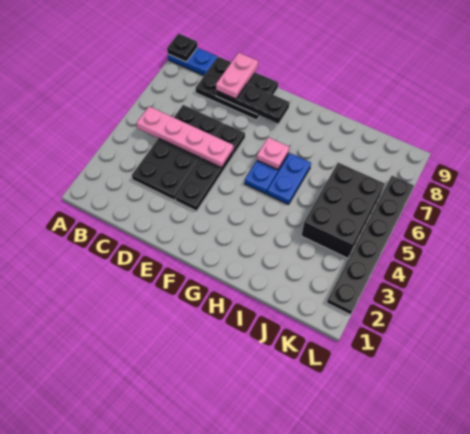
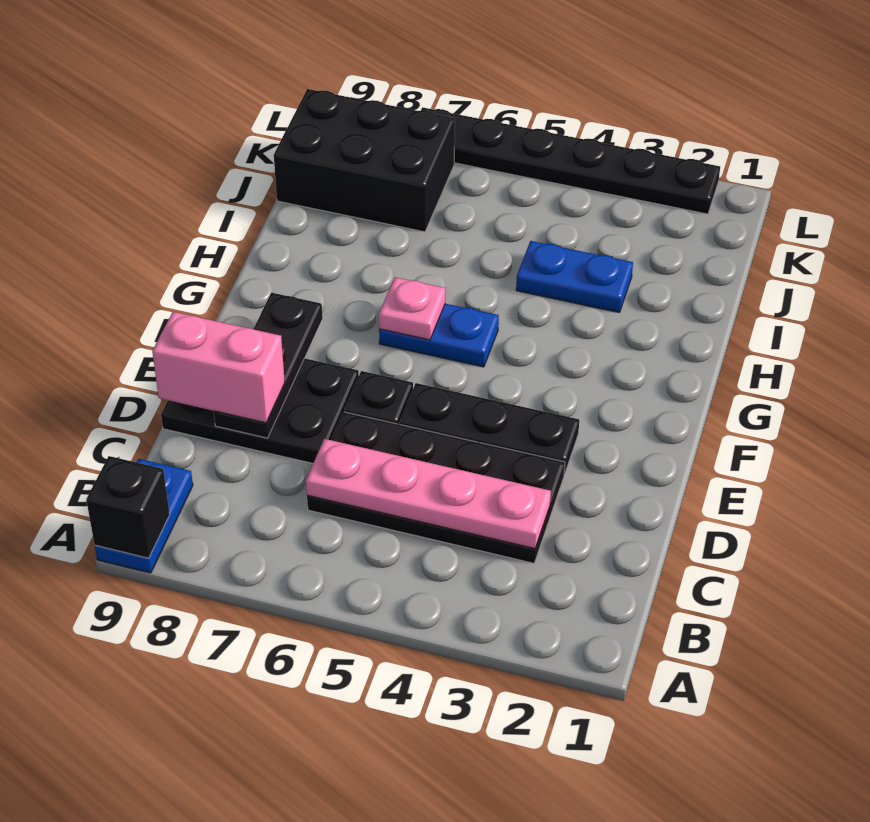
black 1x1 plate [167,34,197,62] -> black 1x1 brick [86,456,170,558]
pink 1x4 plate [137,106,233,168] -> pink 1x4 plate turned to [306,439,551,549]
black 2x3 plate [196,57,278,120] -> black 2x3 plate turned to [161,358,359,463]
pink 1x2 plate [216,53,258,99] -> pink 1x2 brick [152,312,285,423]
blue 1x2 plate [267,153,311,205] -> blue 1x2 plate moved to [516,241,633,312]
black 2x3 brick [302,163,385,258] -> black 2x3 brick moved to [274,89,455,232]

